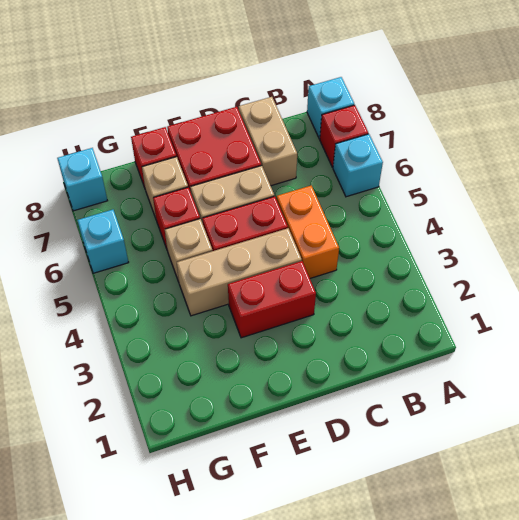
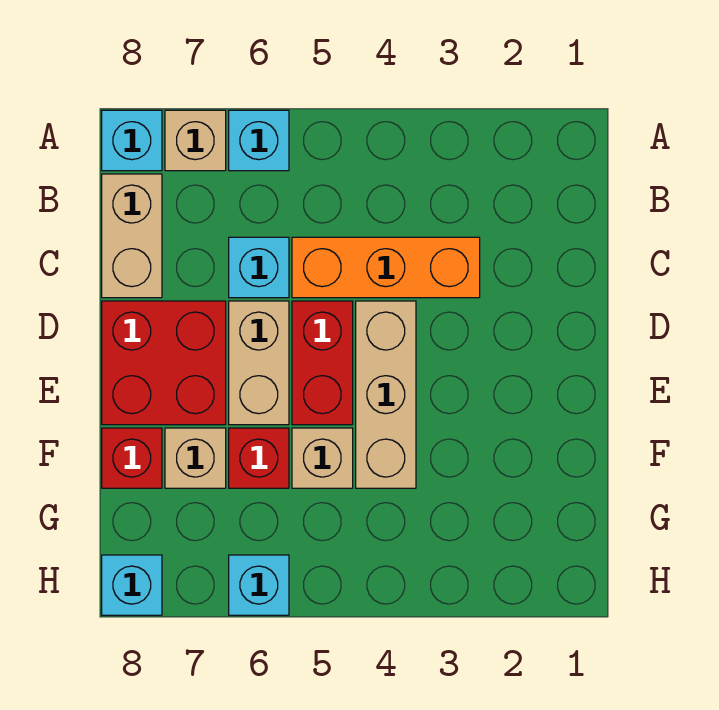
red 1x1 brick [320,105,368,167] -> tan 1x1 brick [165,110,226,171]
orange 1x2 brick [277,185,339,278] -> orange 1x3 brick [292,237,480,298]
none -> cyan 1x1 brick [229,237,289,298]
tan 1x2 brick [239,97,297,186] -> tan 1x2 brick turned to [102,174,162,298]
red 1x2 brick [228,261,316,338] -> none

